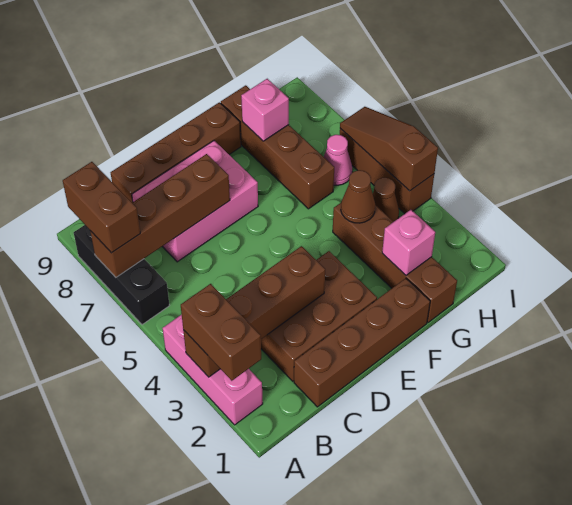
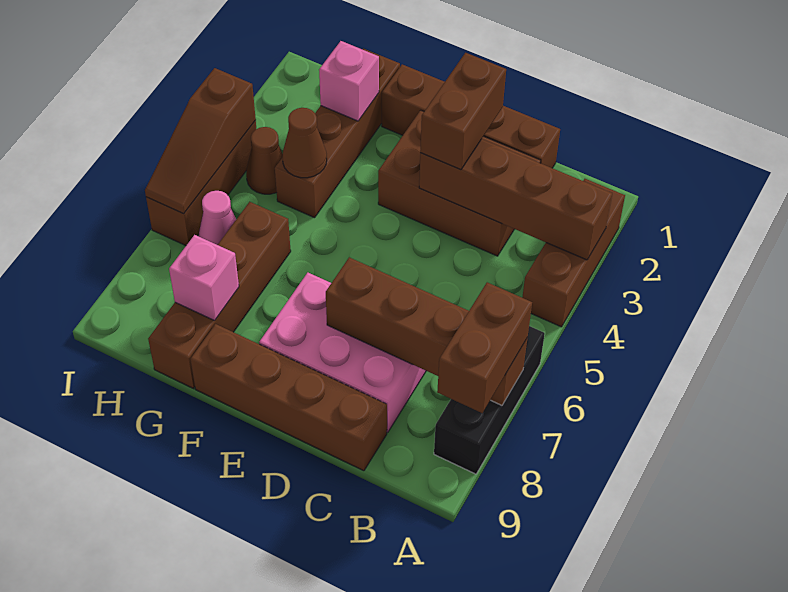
pink 1x3 brick [163,314,263,425] -> brown 1x3 brick [522,179,625,327]
brown 1x2 brick [181,284,261,381] -> brown 1x2 brick moved to [420,53,506,170]

